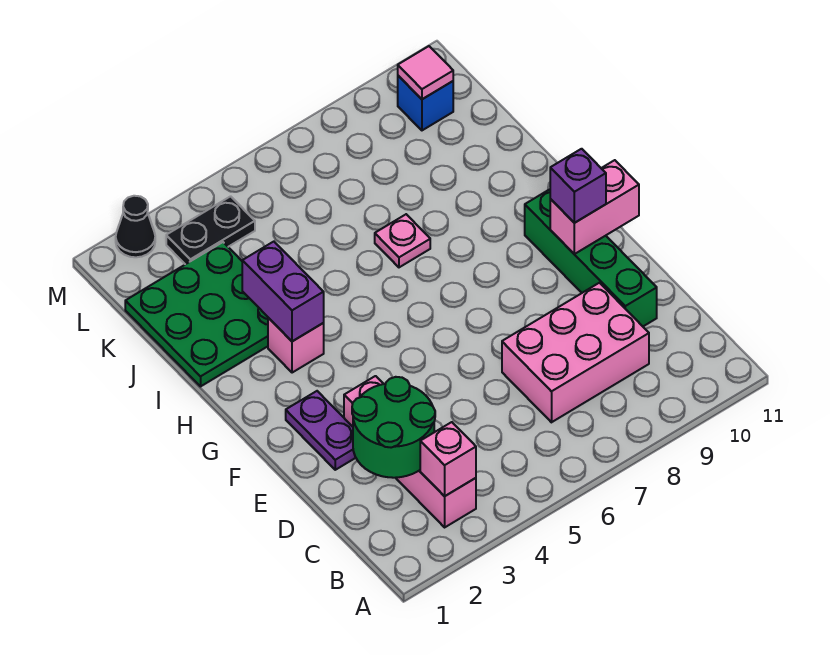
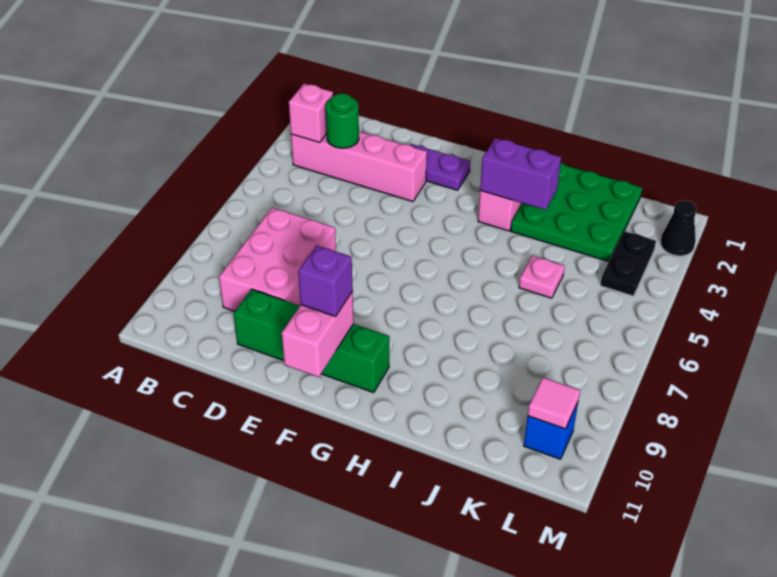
green 2x2 round brick [352,377,435,478] -> green 1x1 round brick [326,93,359,148]
pink 1x1 plate [375,214,430,267] -> pink 1x1 plate moved to [519,256,565,298]

